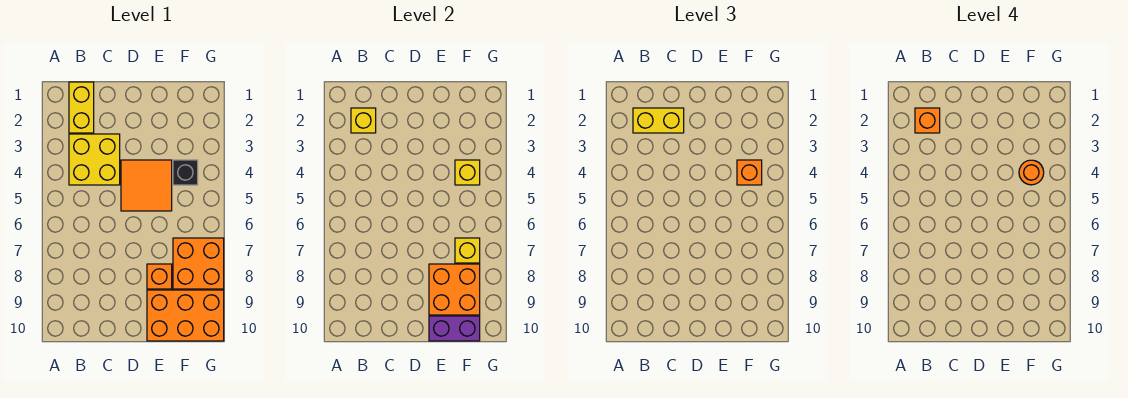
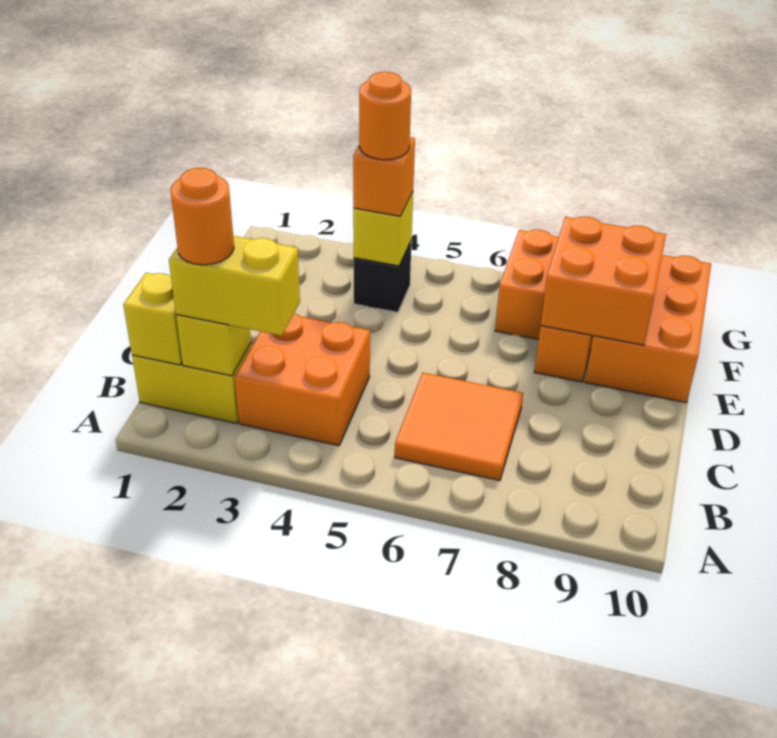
yellow 1x2 brick [633,108,684,133] -> yellow 1x2 brick turned to [169,236,300,336]
orange 1x1 brick [915,108,940,133] -> orange 1x1 round brick [170,168,234,265]
yellow 2x2 brick [69,134,120,185] -> orange 2x2 brick [235,313,370,446]
orange 2x2 tile [121,160,172,211] -> orange 2x2 tile moved to [395,373,523,481]
purple 1x2 brick [429,316,480,341] -> none
yellow 1x1 brick [455,238,480,263] -> yellow 1x1 brick moved to [123,273,182,365]

